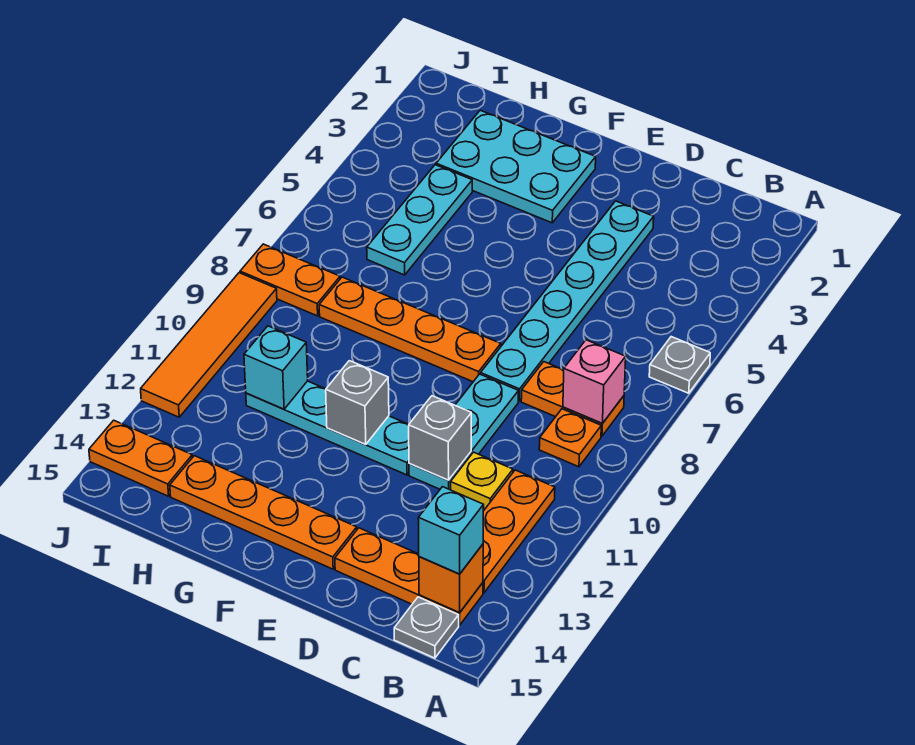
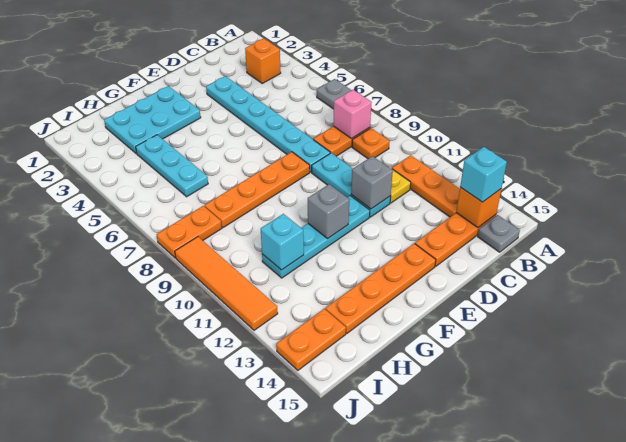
none -> orange 1x1 brick [245,38,281,83]

